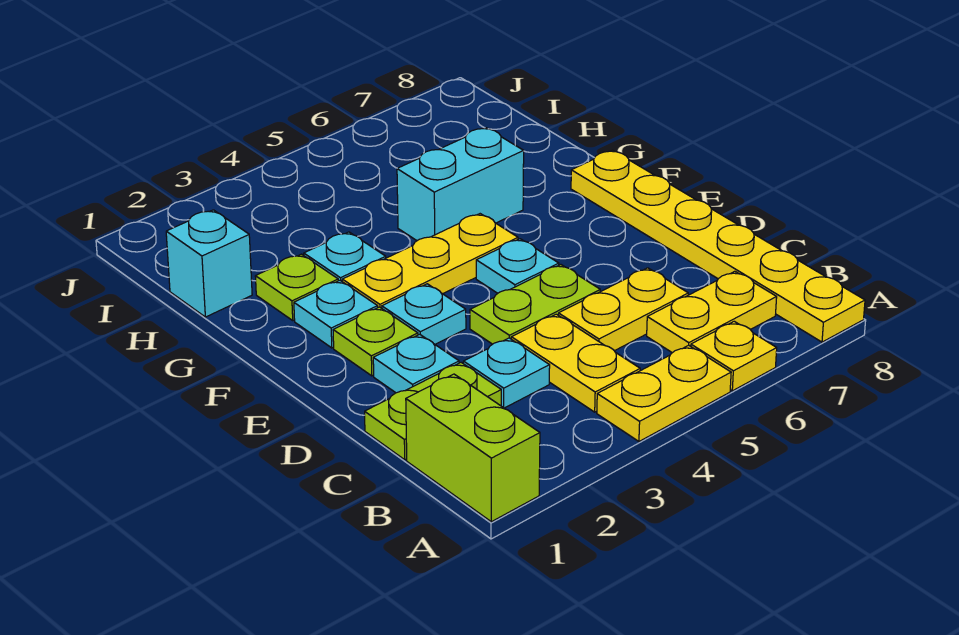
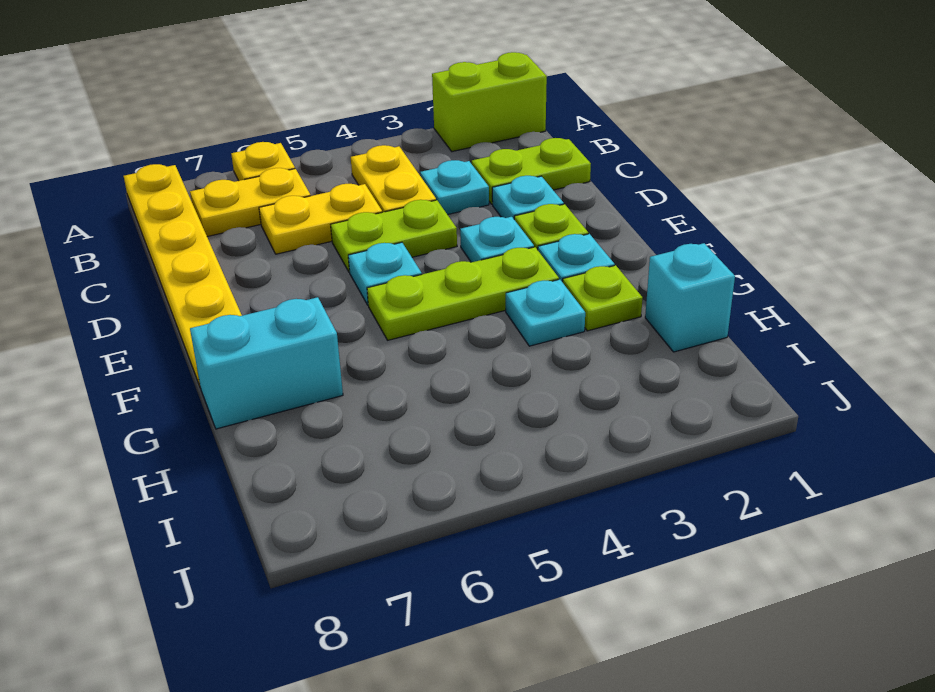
lime 1x2 brick [406,374,540,522] -> lime 1x2 brick turned to [432,52,547,152]
yellow 1x2 plate [597,345,731,441] -> none
yellow 1x3 plate [342,214,518,308] -> lime 1x3 plate [367,247,559,340]
cyan 1x2 brick [397,128,524,241] -> cyan 1x2 brick moved to [190,297,343,429]

